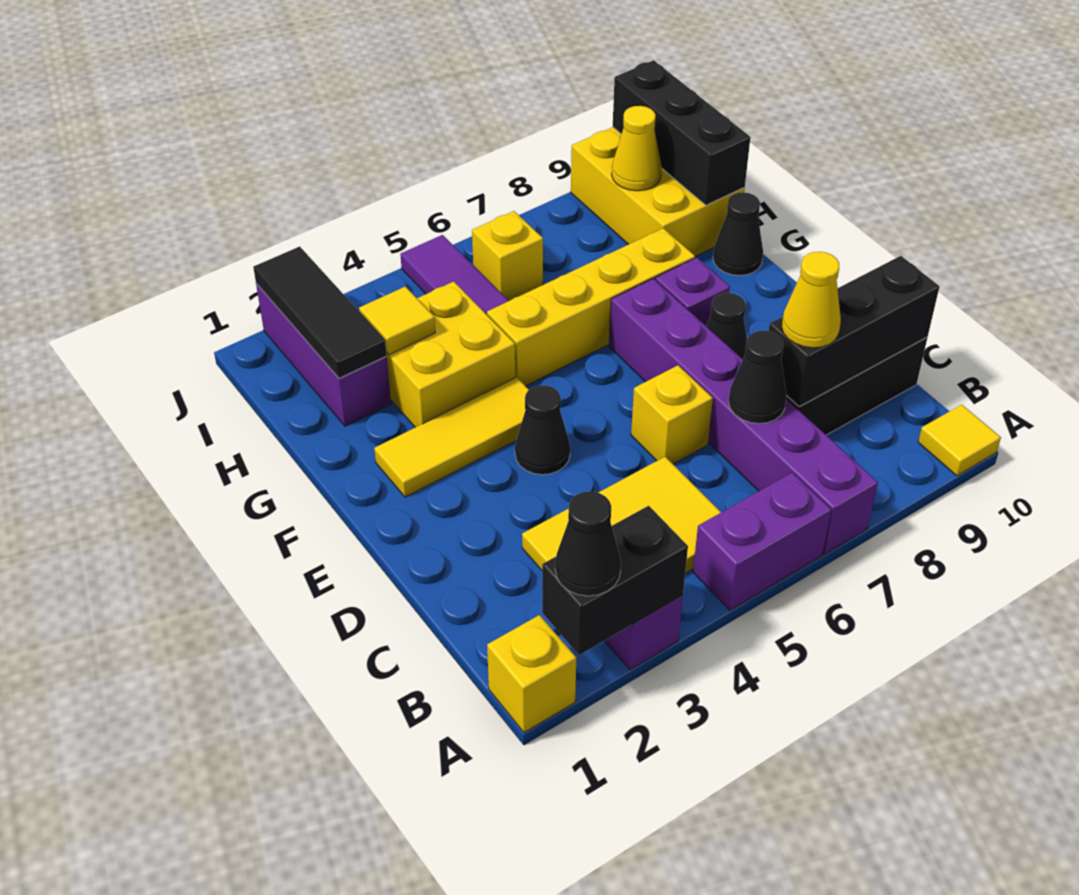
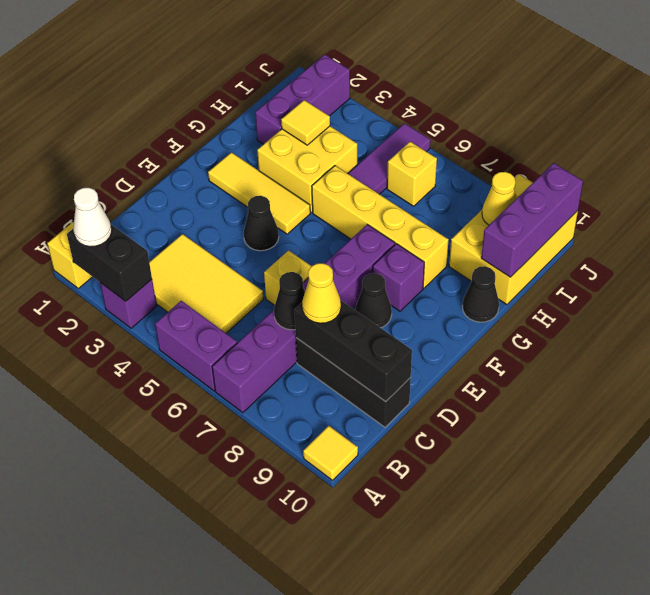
black 1x1 cone [555,491,621,596] -> white 1x1 cone [73,188,112,247]
black 1x3 tile [253,247,387,378] -> none
black 1x3 brick [613,60,750,205] -> purple 1x3 brick [481,163,583,277]

